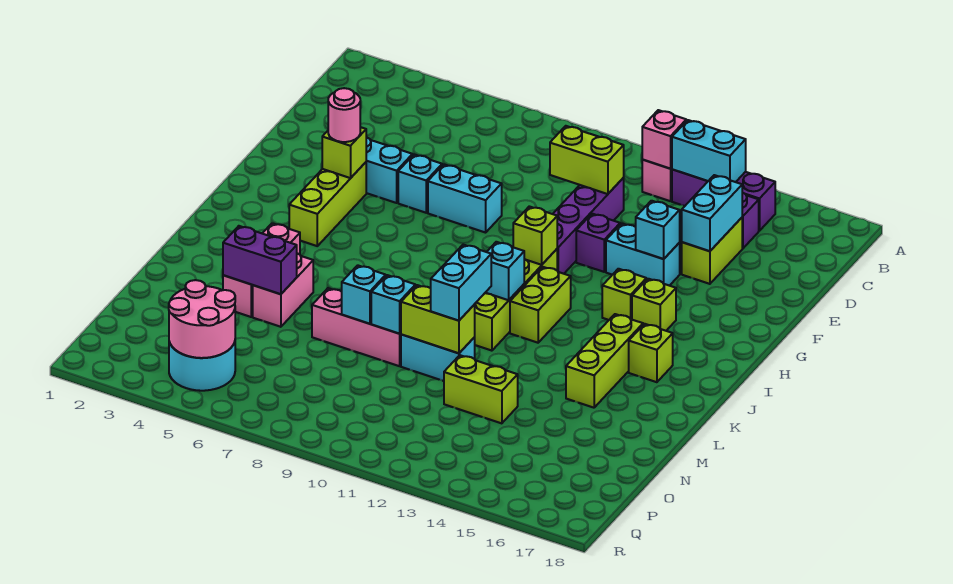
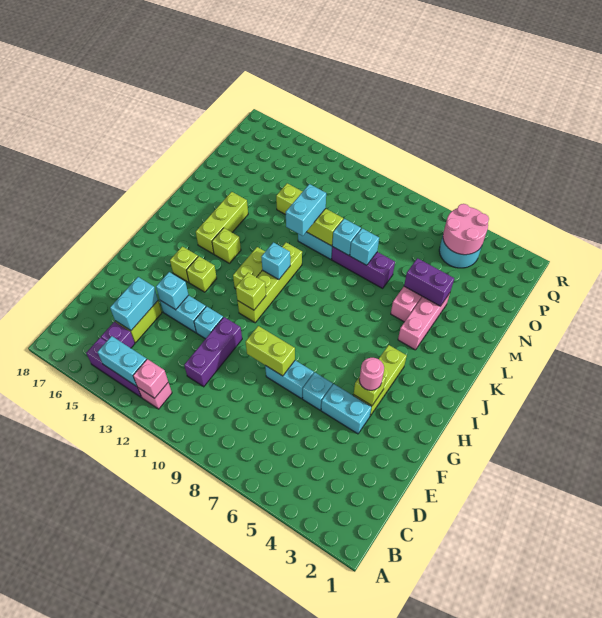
lime 1x2 brick [550,126,624,194] -> lime 1x2 brick moved to [246,326,295,376]
purple 1x4 brick [553,178,624,274] -> purple 1x3 brick [184,317,242,387]
purple 1x1 brick [576,214,620,272] -> cyan 1x1 brick [194,306,223,339]
lime 1x1 brick [629,324,673,382] -> lime 1x1 brick moved to [212,228,241,263]
pink 1x3 brick [312,288,401,366] -> purple 1x3 brick [332,247,395,288]

